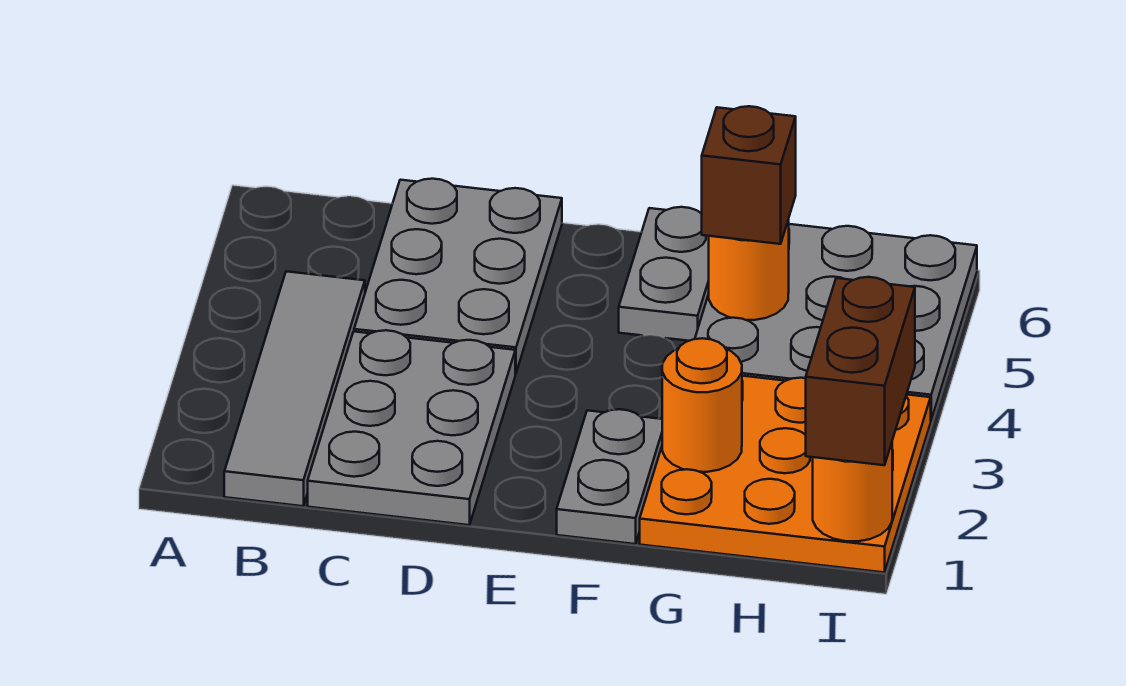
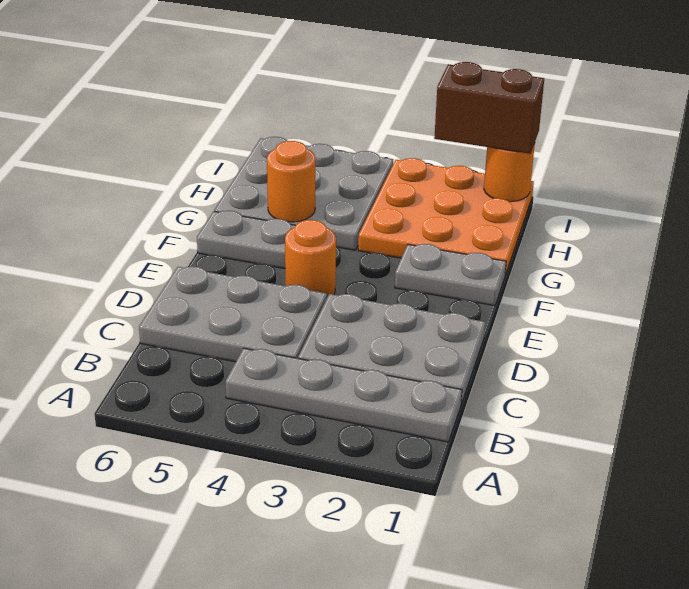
grey 1x4 tile [224,271,365,506] -> grey 1x4 plate [225,348,462,442]
orange 1x1 round brick [662,338,742,472] -> orange 1x1 round brick moved to [285,220,336,297]
brown 1x1 brick [702,106,796,244] -> none

